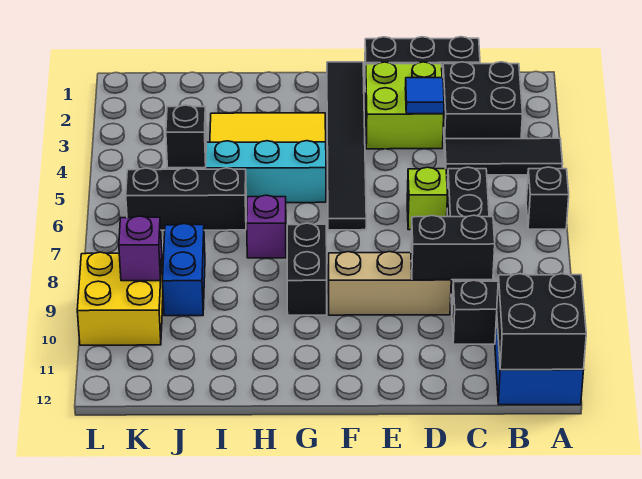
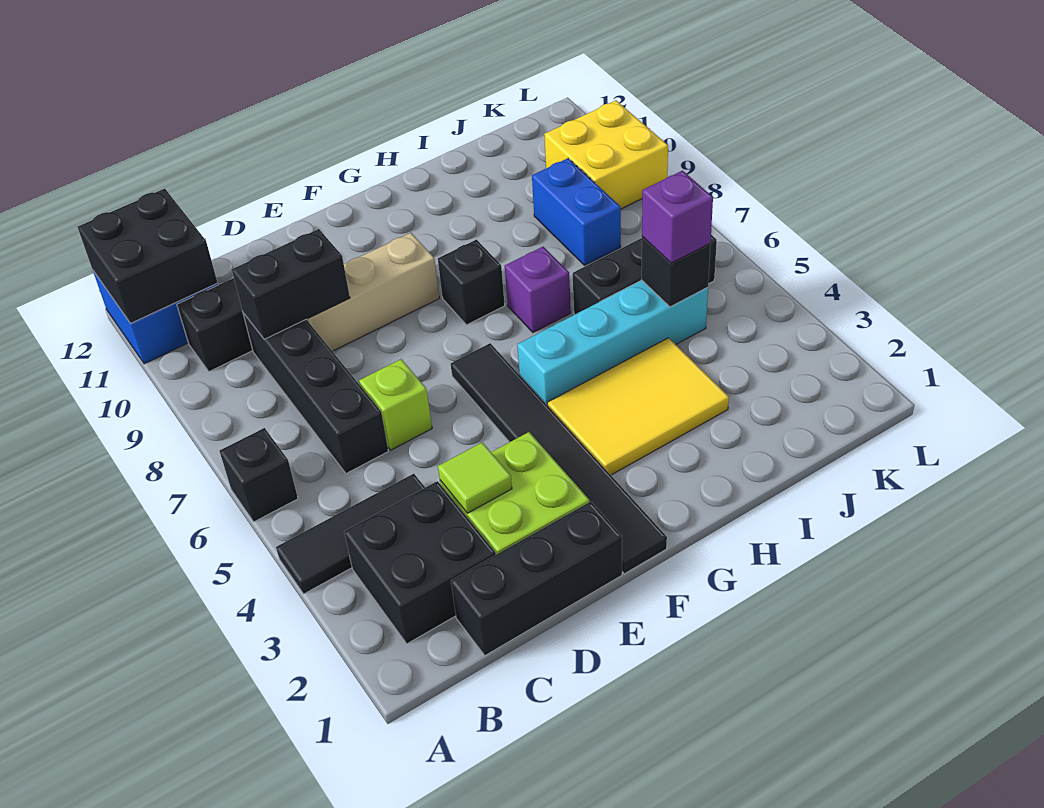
blue 1x1 tile [405,78,444,114] -> lime 1x1 tile [438,442,512,513]
black 1x2 brick [287,223,327,315] -> black 1x1 brick [438,240,505,325]
purple 1x1 brick [119,216,162,281] -> purple 1x1 brick moved to [642,171,713,263]

